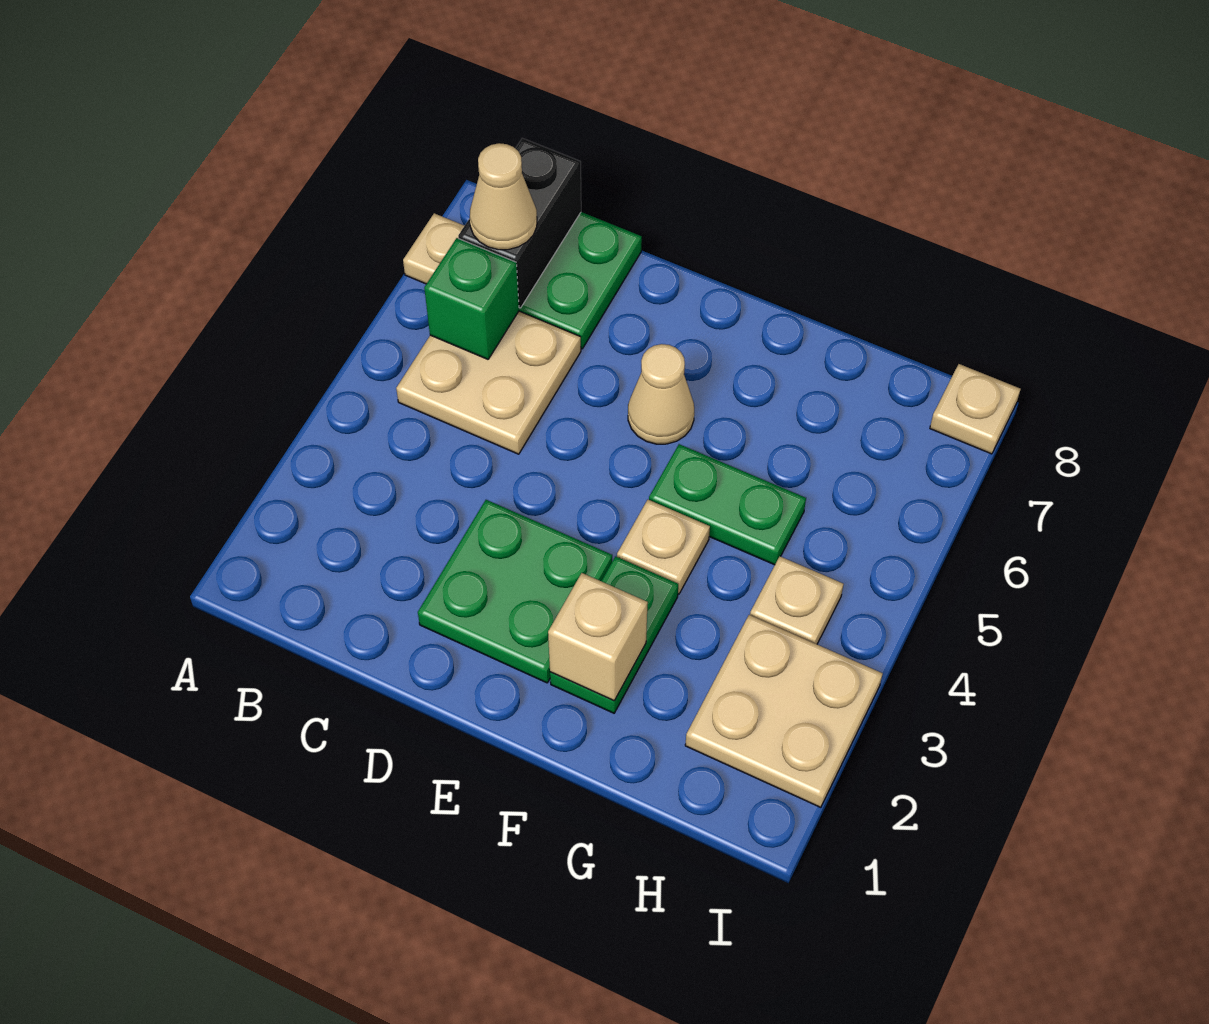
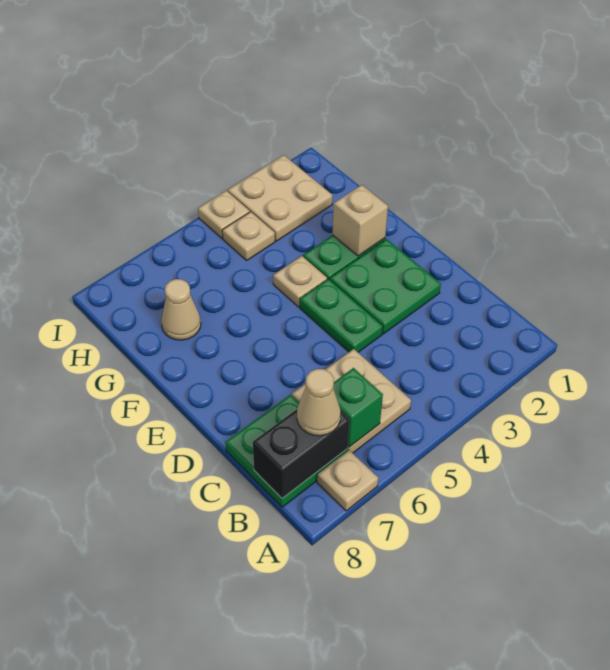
tan 1x1 cone [628,344,694,444] -> tan 1x1 cone moved to [161,279,201,340]
green 1x2 plate [649,444,806,565] -> green 1x2 plate moved to [300,279,383,352]
tan 1x1 plate [930,364,1020,454] -> tan 1x1 plate moved to [198,191,250,238]

